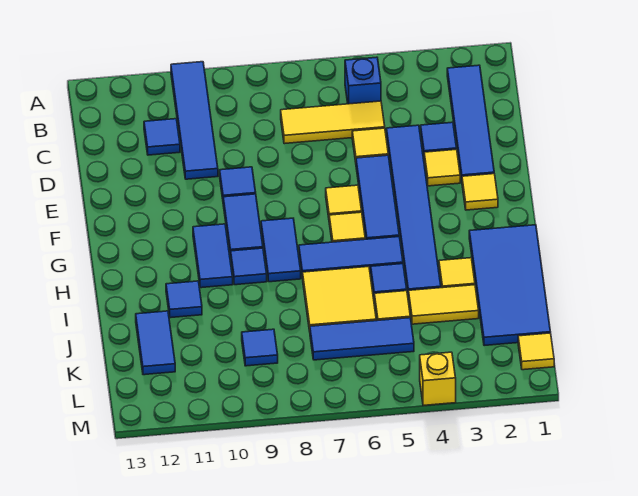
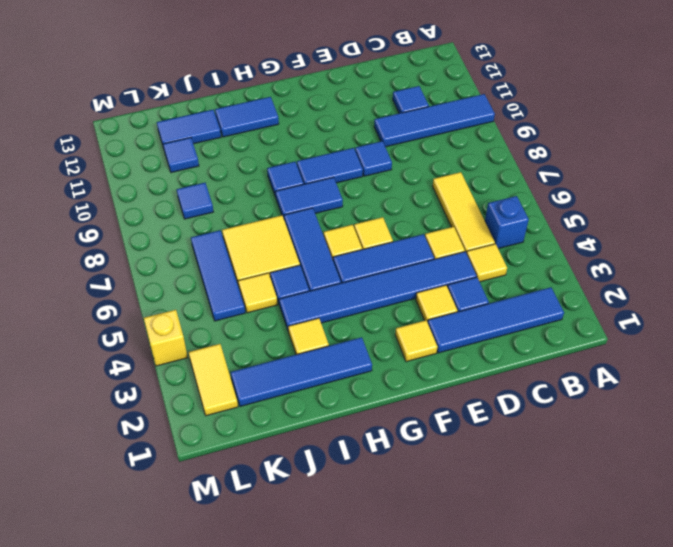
blue 1x2 tile [193,224,233,288] -> blue 1x2 tile moved to [215,97,279,137]
blue 2x4 tile [469,225,551,346] -> blue 1x4 tile [231,337,372,406]
blue 1x1 tile [166,281,202,318] -> blue 1x1 tile moved to [163,138,199,173]
yellow 1x2 tile [409,285,479,324] -> yellow 1x2 tile moved to [189,344,238,416]
yellow 1x1 tile [518,333,554,370] -> yellow 1x1 tile moved to [467,244,507,282]

